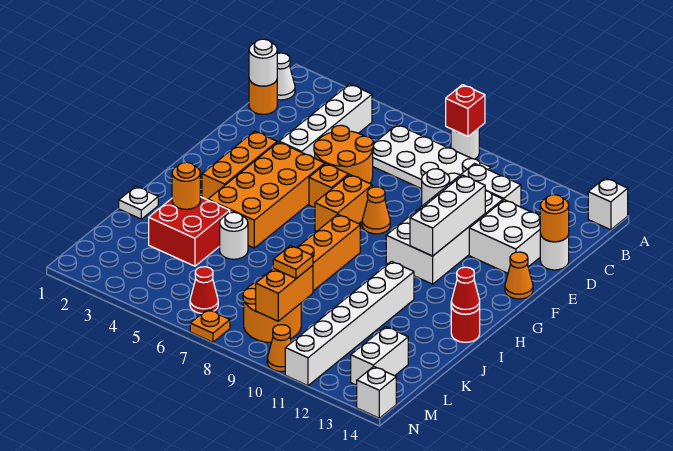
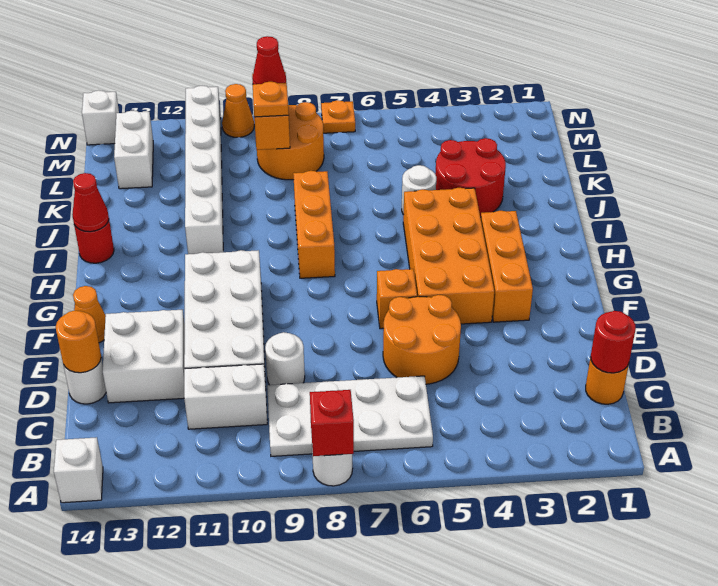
white 1x1 cone [277,53,295,100] -> none
white 1x4 brick [279,84,372,158] -> none
white 1x1 round brick [249,39,277,86] -> red 1x1 round brick [591,311,636,373]
white 1x3 brick [410,175,485,256] -> none
orange 1x2 brick [315,175,372,231] -> none
orange 1x1 cone [362,187,390,234] -> none
white 1x1 plate [119,186,158,219] -> none
red 2x2 brick [149,197,230,266] -> red 2x2 round brick [435,138,506,217]
orange 1x1 round brick [172,162,200,209] -> none
red 1x1 cone [190,267,218,313] -> red 1x1 cone moved to [252,36,286,84]

